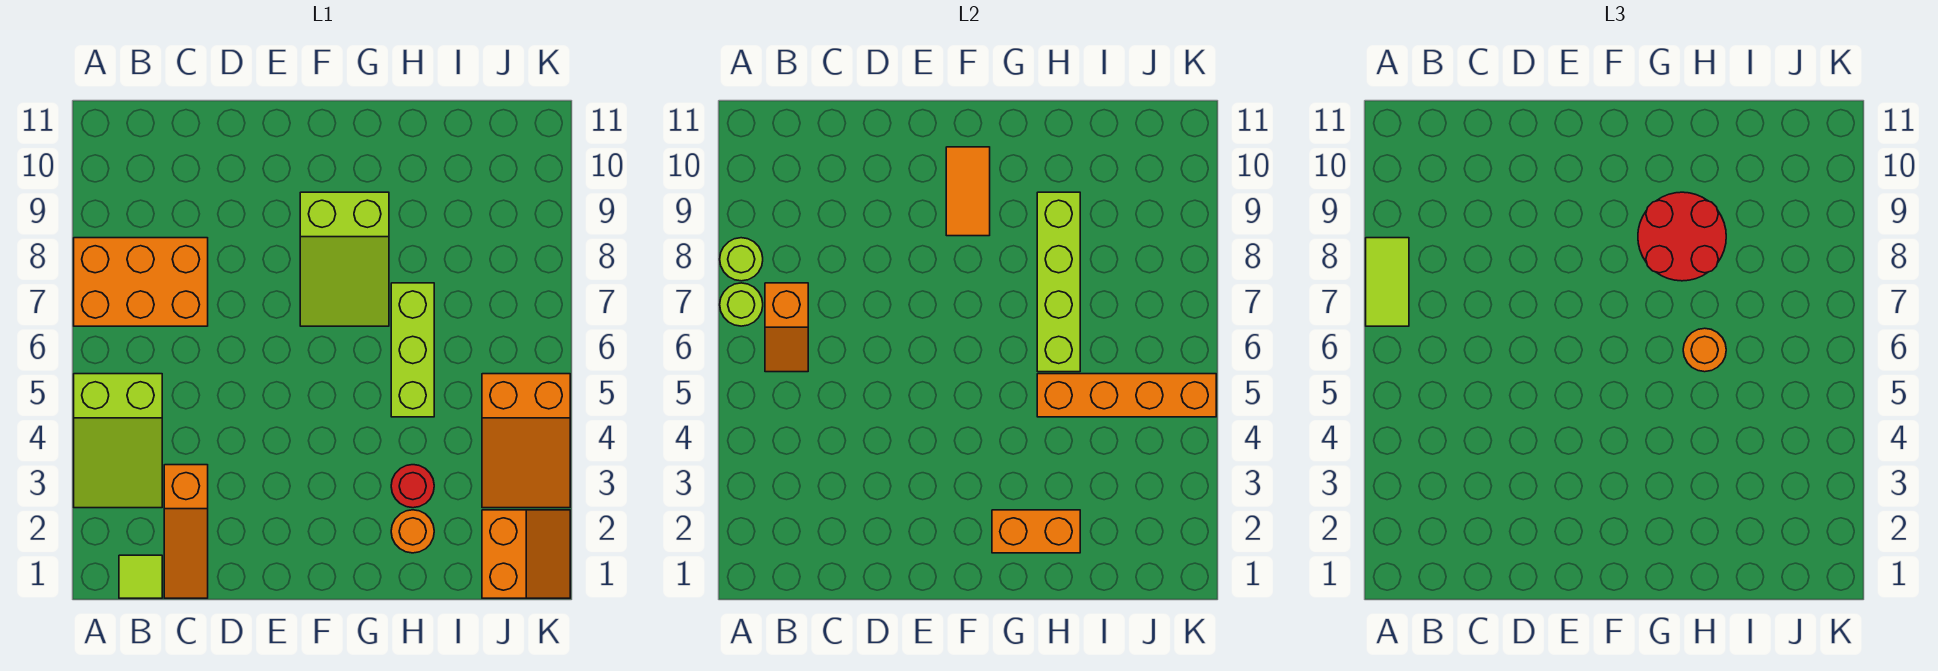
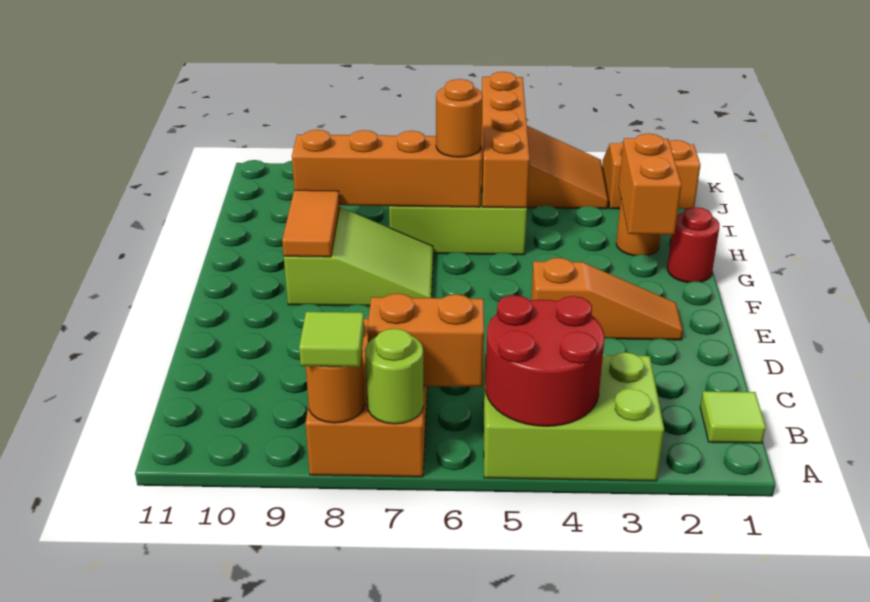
lime 2x3 slope [74,374,162,508] -> lime 2x3 brick [483,352,664,481]
lime 1x2 tile [1366,238,1409,326] -> lime 1x1 tile [299,312,364,367]
lime 1x1 round brick [720,238,763,281] -> orange 1x1 round brick [305,354,365,423]
orange 1x2 slope [765,283,808,372] -> orange 1x2 brick [367,294,484,387]
orange 1x3 slope [164,465,208,598] -> orange 1x3 slope moved to [531,258,683,340]
orange 1x2 tile [946,147,990,236] -> orange 1x2 tile turned to [282,190,340,257]
red 2x2 round brick [1638,192,1726,281] -> red 2x2 round brick moved to [485,295,604,426]
red 1x1 round brick [391,465,434,508] -> red 1x1 round brick moved to [667,207,719,282]
lime 1x4 brick [1037,192,1080,372] -> orange 1x4 brick [292,130,481,207]

